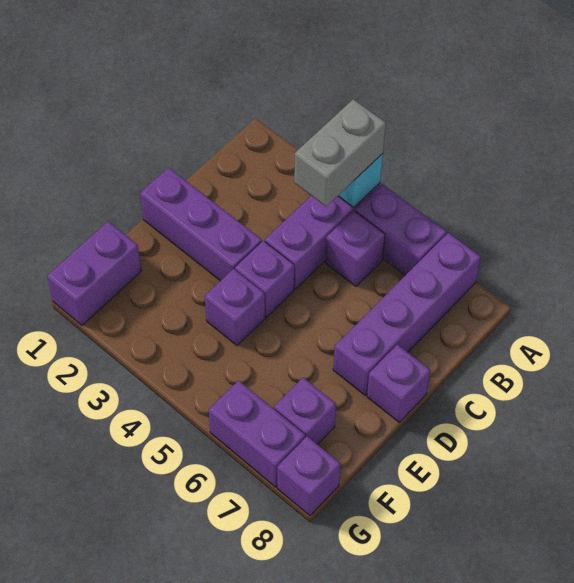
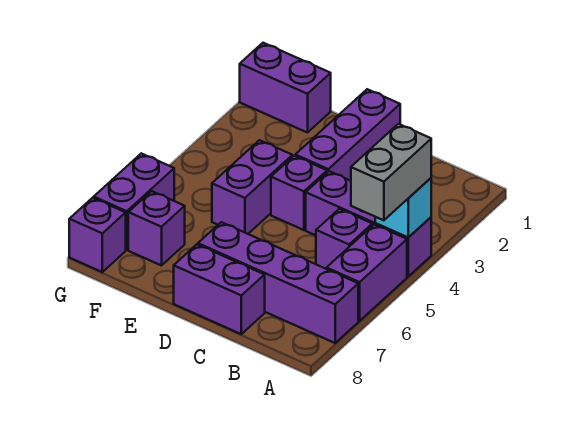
grey 1x2 brick [294,99,386,207] -> grey 1x2 brick turned to [351,124,431,220]
purple 1x1 brick [367,345,430,422] -> purple 1x2 brick [174,244,265,334]
purple 1x1 brick [205,269,265,346] -> purple 1x2 brick [212,140,292,234]

